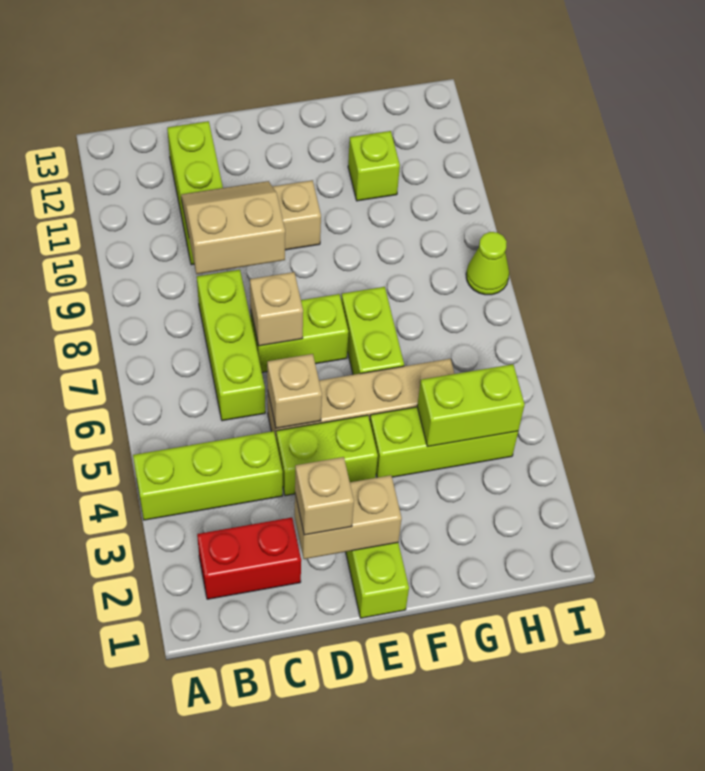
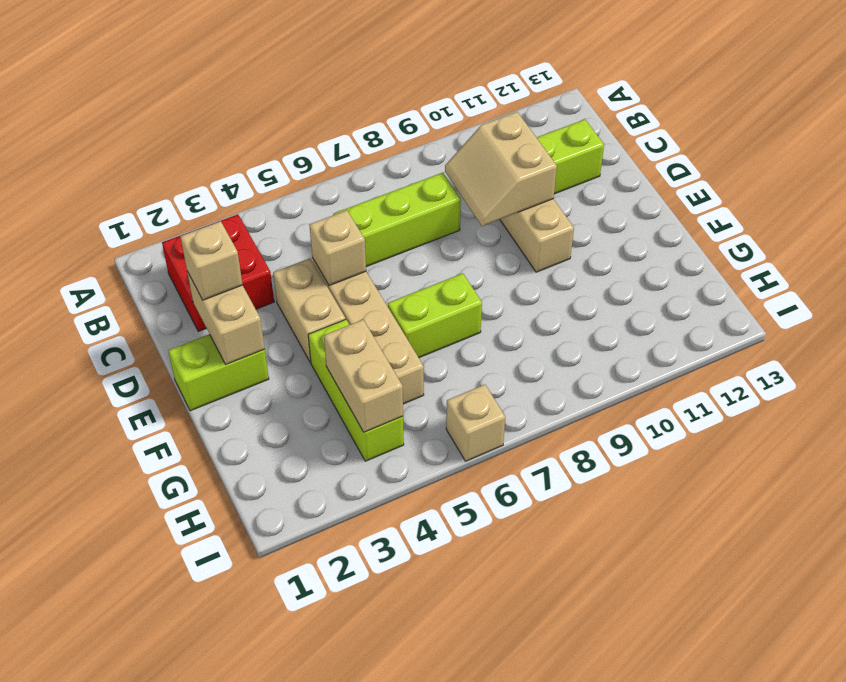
lime 1x3 brick [133,431,283,520] -> none
red 1x2 brick [197,518,301,599] -> red 2x2 brick [162,214,274,331]
tan 2x2 slope [181,181,285,274] -> tan 2x2 slope turned to [445,112,557,226]
lime 1x2 brick [276,415,378,496] -> tan 1x2 brick [273,258,345,363]
lime 1x2 brick [251,294,348,372] -> none
tan 1x1 brick [250,272,303,346] -> tan 1x1 brick moved to [446,384,505,461]
lime 1x2 brick [417,364,525,447] -> tan 1x2 brick [324,320,403,432]
lime 1x1 brick [348,131,400,201] -> none
lime 1x1 cone [466,232,509,295] -> none

